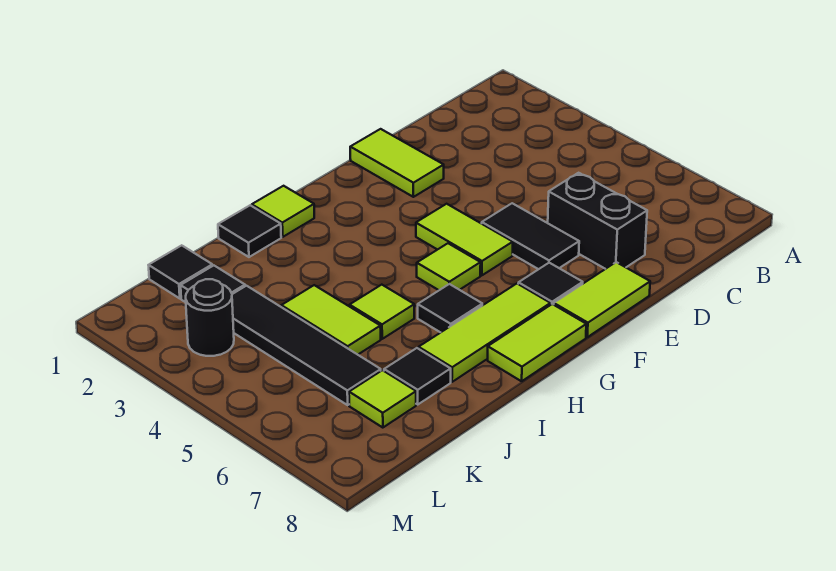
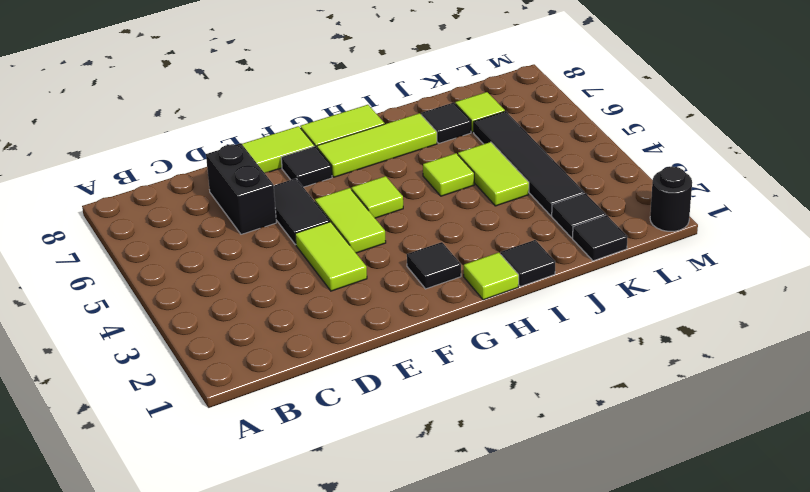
lime 1x2 tile [350,129,444,197] -> lime 1x2 tile moved to [295,222,367,291]
black 1x1 tile [418,284,482,332] -> black 1x1 tile moved to [407,242,461,289]
black 1x1 round brick [186,279,234,356] -> black 1x1 round brick moved to [650,166,692,231]

